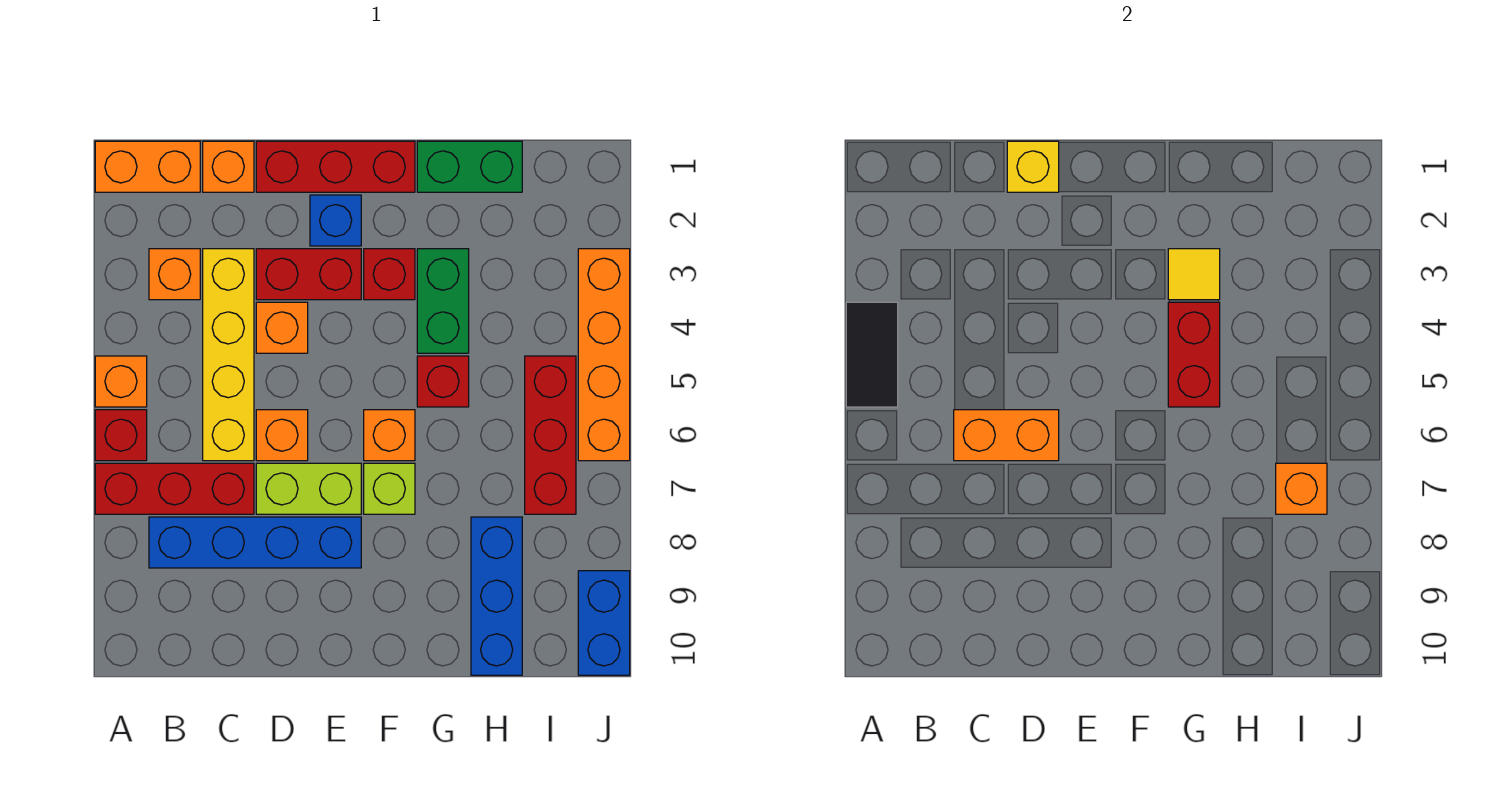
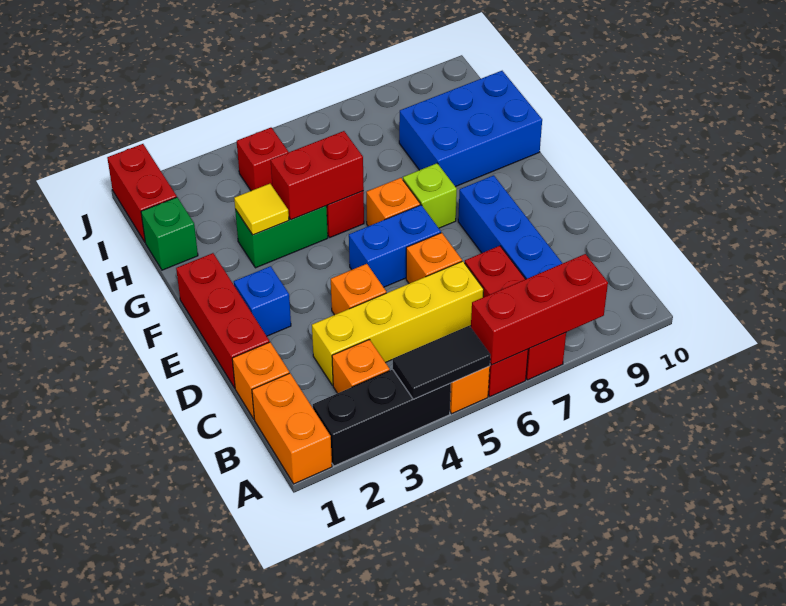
none -> black 1x3 brick [313,370,451,466]
orange 1x2 brick [954,410,1059,461] -> none
yellow 1x1 brick [1007,141,1059,192] -> none
red 1x2 brick [256,249,361,300] -> red 1x2 brick moved to [107,144,177,242]
lime 1x2 brick [256,463,361,514] -> none
red 1x1 brick [364,249,415,300] -> red 1x1 brick moved to [237,128,288,191]
green 1x2 brick [417,141,522,192] -> green 1x1 brick [141,197,198,270]
blue 1x3 brick [471,517,522,675] -> blue 2x3 brick [399,71,542,187]
red 1x3 brick [525,356,576,514] -> red 1x3 brick moved to [471,254,608,365]
orange 1x1 brick [1276,463,1327,514] -> none
orange 1x4 brick [578,249,630,461] -> none
blue 1x2 brick [578,571,630,675] -> blue 1x2 brick moved to [349,205,441,287]

